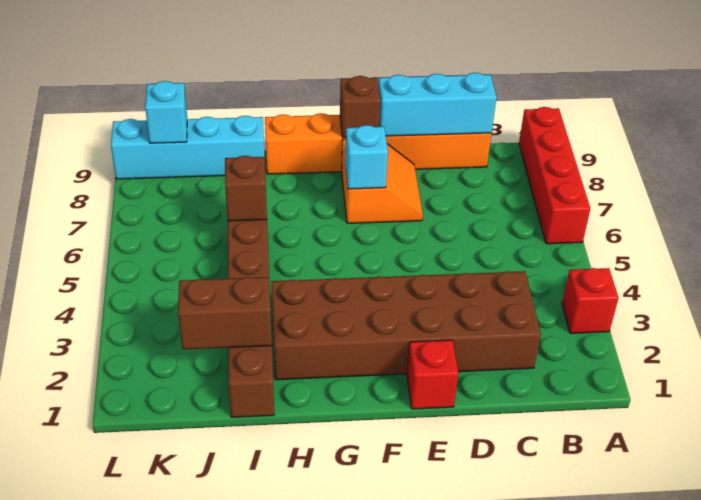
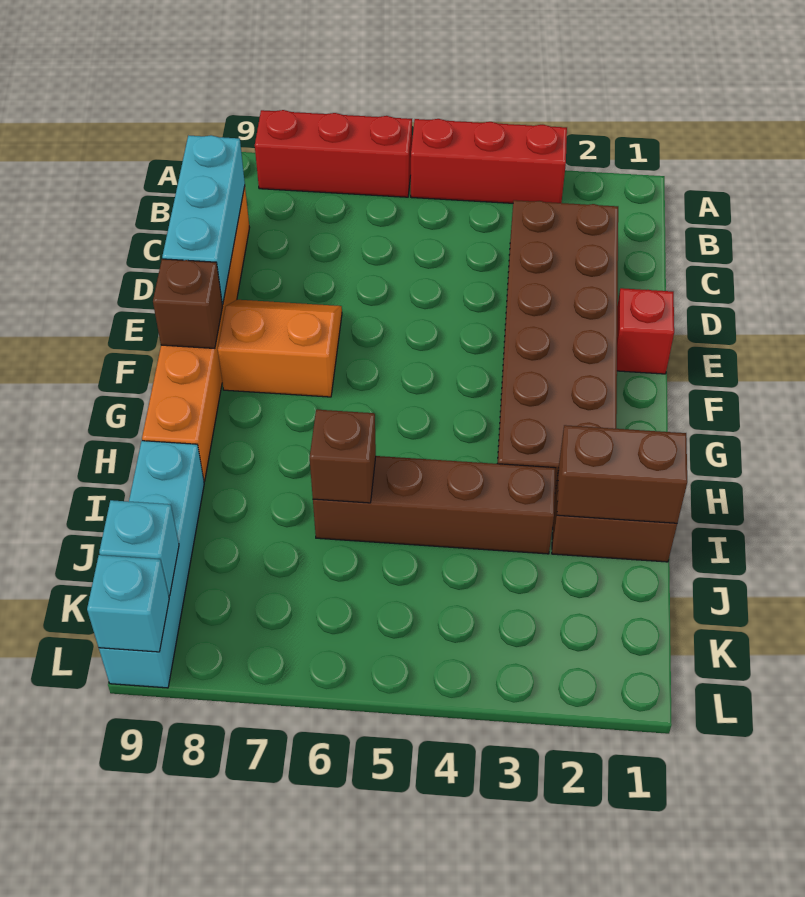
red 1x1 brick [562,268,618,333] -> red 1x3 brick [411,119,567,203]
red 1x4 brick [519,107,590,244] -> red 1x3 brick [255,110,412,197]
cyan 1x1 brick [345,125,388,189] -> cyan 1x1 brick moved to [87,555,169,652]
brown 1x2 brick [178,277,272,349] -> brown 1x2 brick turned to [557,425,687,523]

